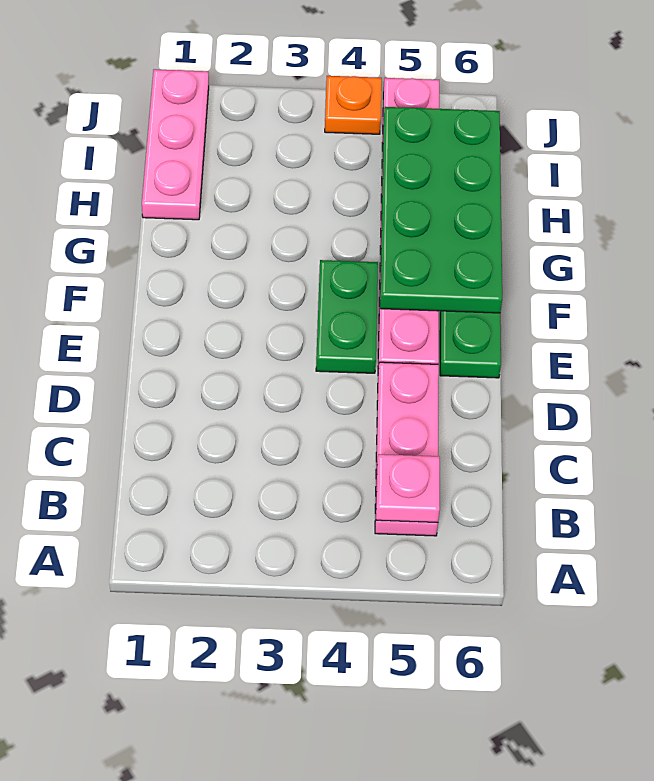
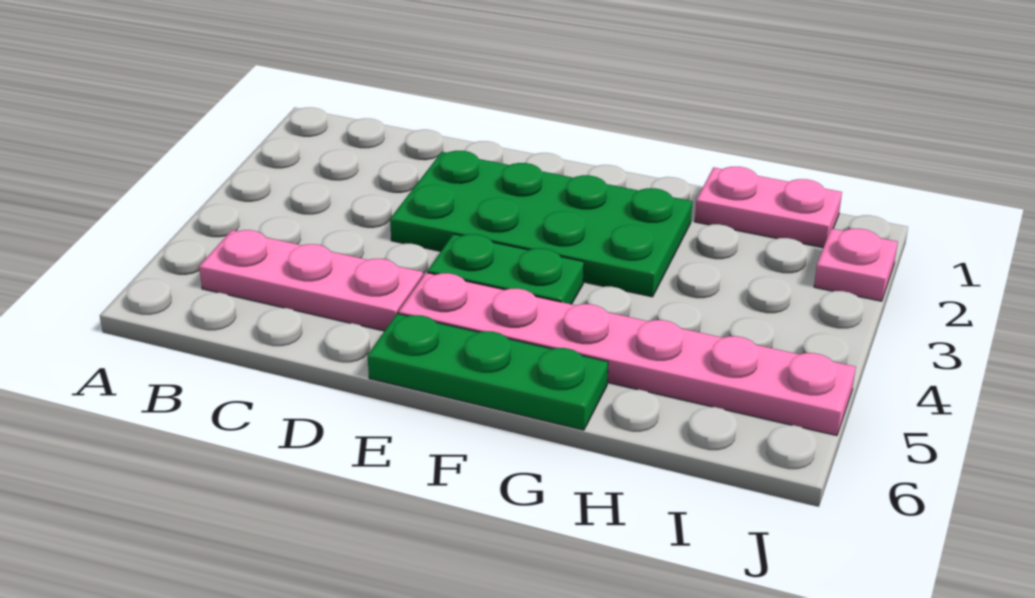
pink 1x1 plate [376,454,440,523] -> pink 1x1 plate moved to [814,228,898,301]
green 2x4 plate [380,107,502,313] -> green 2x4 plate moved to [390,151,692,297]
pink 1x3 plate [142,69,209,220] -> pink 1x2 plate [695,167,842,248]
orange 1x1 plate [325,76,382,134] -> none

